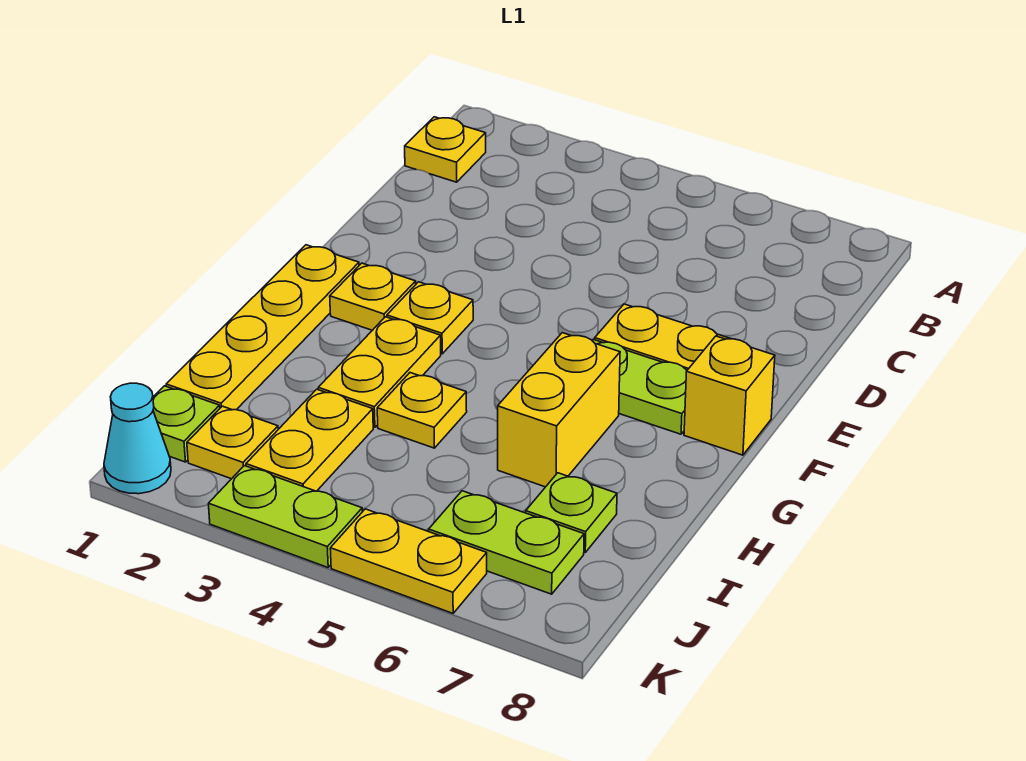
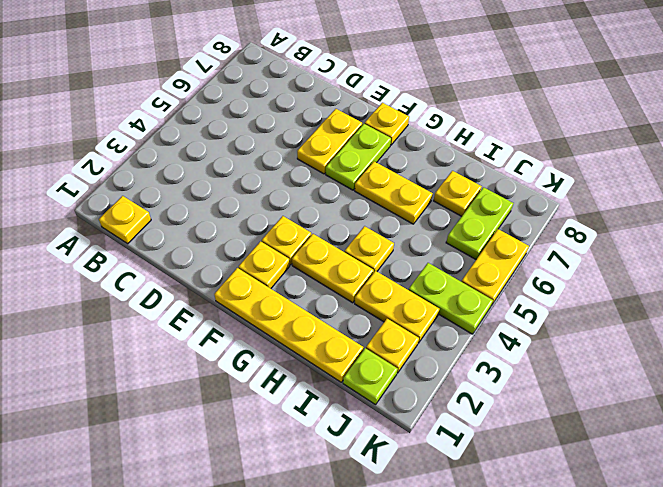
yellow 1x1 brick [684,336,775,455] -> yellow 1x1 plate [365,103,409,145]
yellow 1x2 brick [498,333,620,487] -> yellow 1x2 plate [355,161,433,224]
lime 1x1 plate [526,473,617,552] -> yellow 1x1 plate [434,171,482,216]
cyan 1x1 cone [104,383,171,494] -> none
lime 1x2 plate [208,466,362,567] -> lime 1x2 plate turned to [409,263,493,334]

